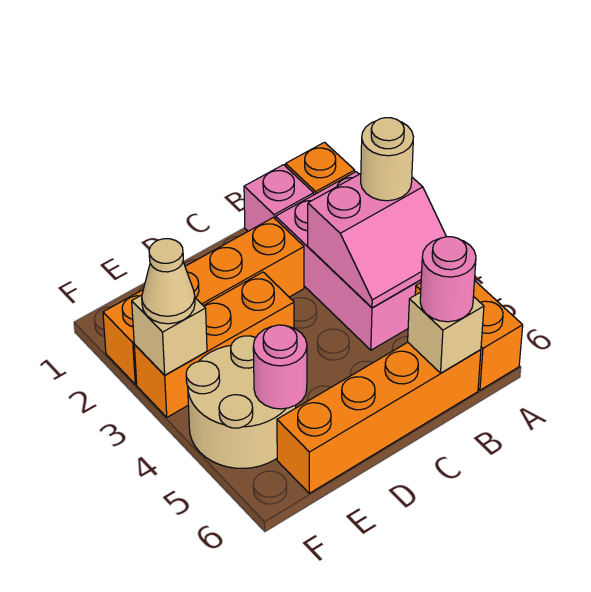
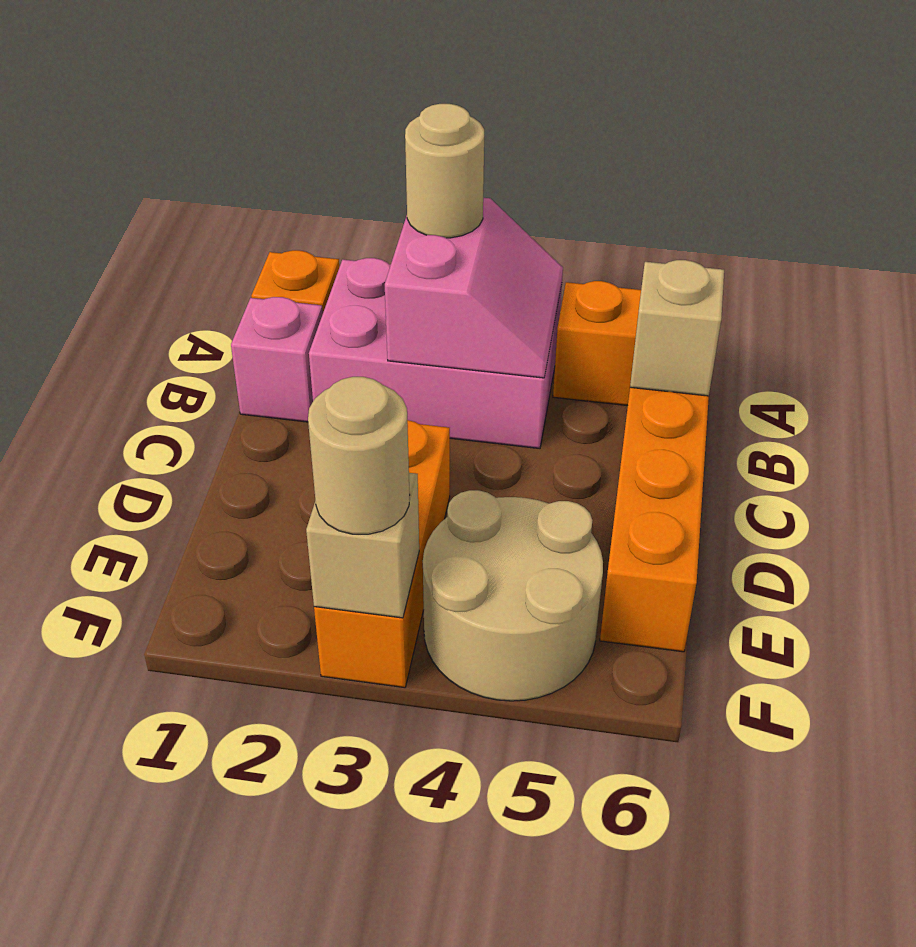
pink 1x1 round brick [420,237,476,322] -> none
orange 1x4 brick [103,218,304,384] -> none
pink 1x1 round brick [253,325,307,409] -> none
tan 1x1 cone [142,239,195,324] -> tan 1x1 round brick [308,377,410,534]

